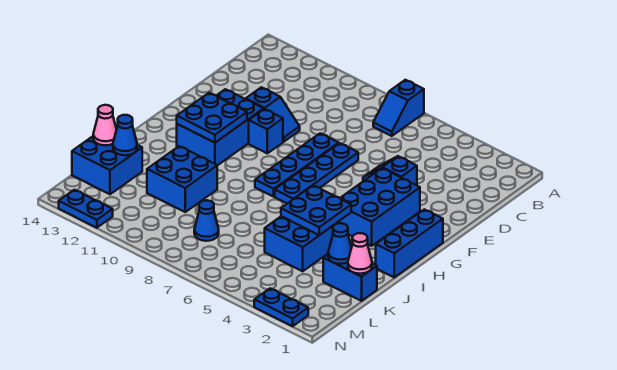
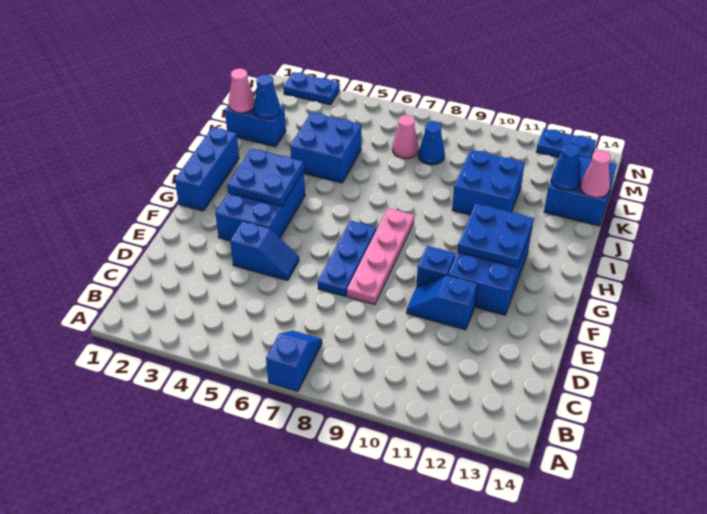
blue 1x4 plate [275,143,358,203] -> blue 1x3 plate [318,220,377,297]
blue 1x4 plate [255,133,339,197] -> pink 1x4 plate [347,208,414,305]
blue 2x2 plate [281,185,351,235] -> blue 2x2 plate moved to [227,148,304,207]
none -> pink 1x1 cone [392,115,419,159]

